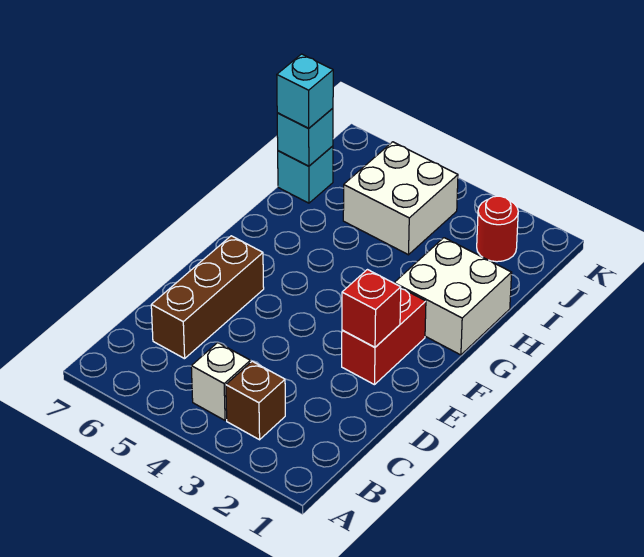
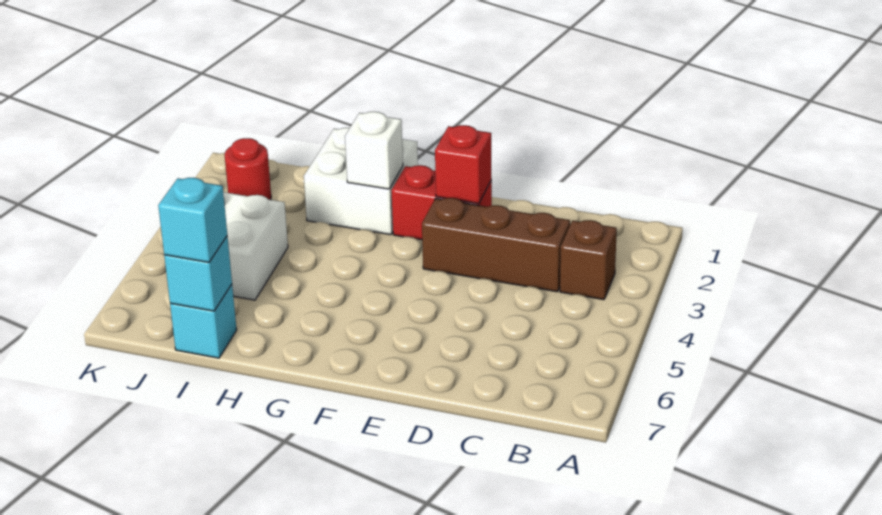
white 1x1 brick [191,343,250,420] -> white 1x1 brick moved to [345,112,403,189]
brown 1x3 brick [151,236,264,359] -> brown 1x3 brick moved to [422,198,570,292]

